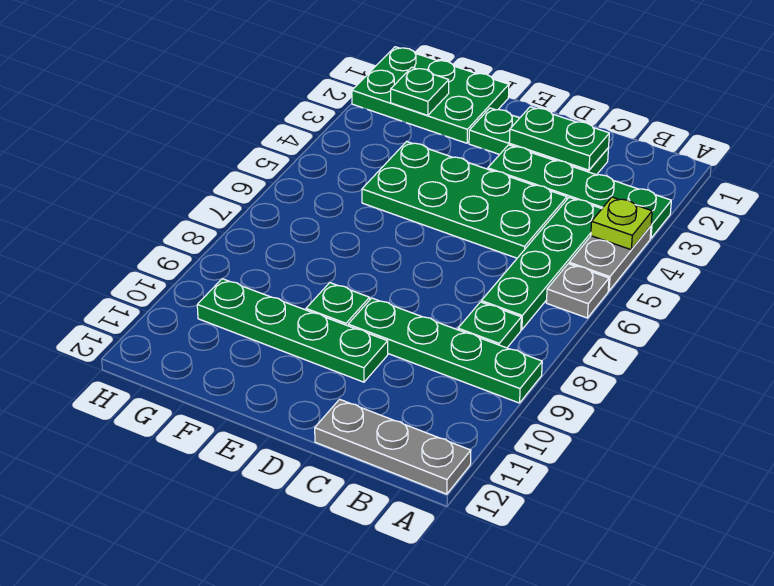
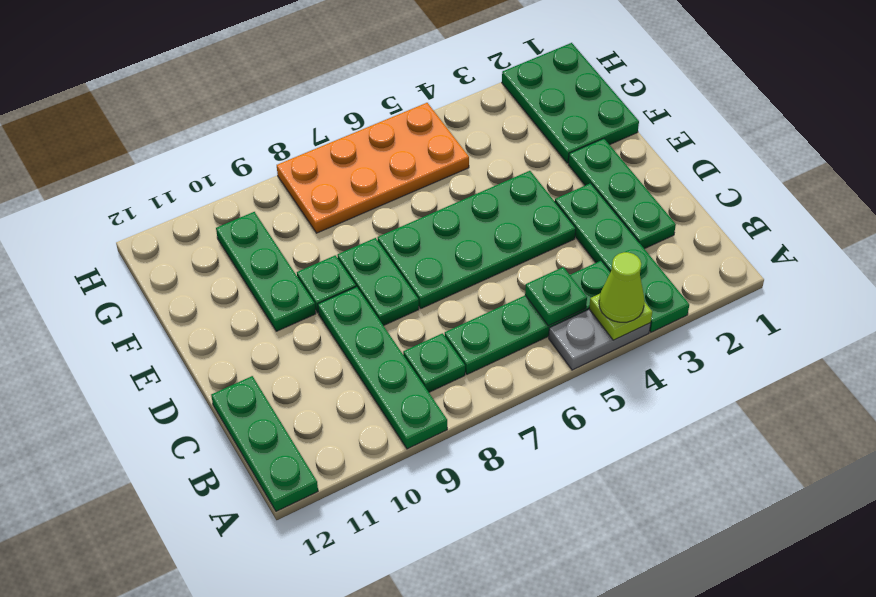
none -> lime 1x1 cone [599,252,645,322]
grey 1x1 plate [546,264,609,318] -> none
grey 1x3 plate [315,399,471,494] -> green 1x3 plate [211,376,318,511]
green 1x2 plate [509,107,609,170] -> green 1x2 plate moved to [338,238,419,326]
green 2x4 plate [362,141,567,258] -> green 2x4 plate turned to [378,171,576,308]
green 1x4 plate [197,279,388,382] -> green 1x3 plate [216,212,316,331]
green 1x1 plate [391,67,449,115] -> green 1x1 plate moved to [525,267,587,326]
none -> orange 2x4 plate [277,103,469,233]

